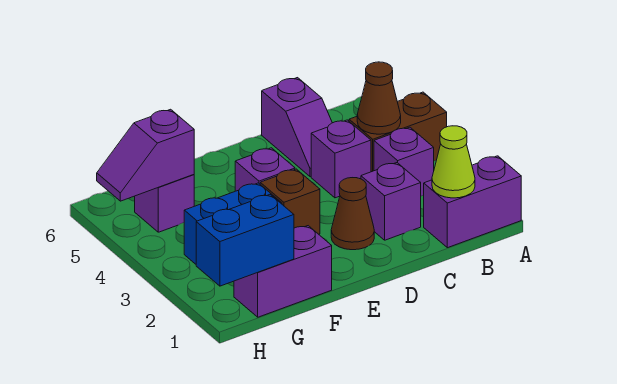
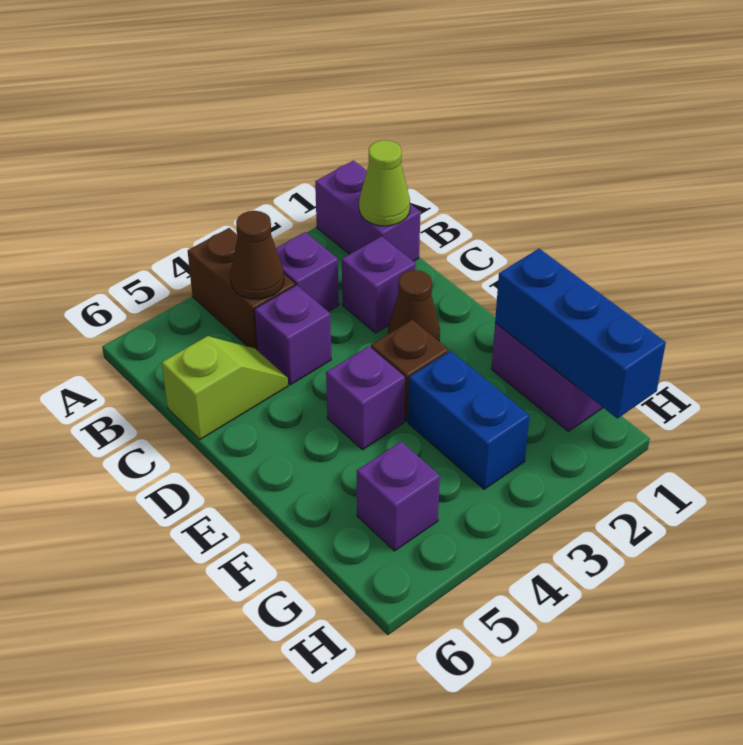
purple 1x2 slope [262,78,332,177] -> lime 1x2 slope [162,336,288,439]
blue 1x2 brick [196,195,294,286] -> blue 1x3 brick [495,249,666,418]
purple 1x2 slope [97,109,194,201] -> none

